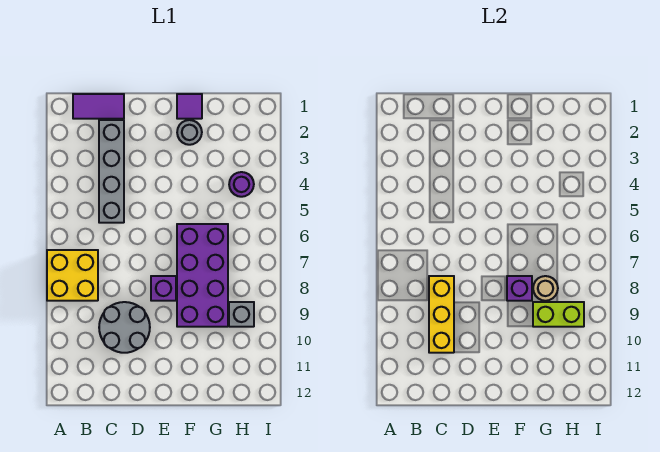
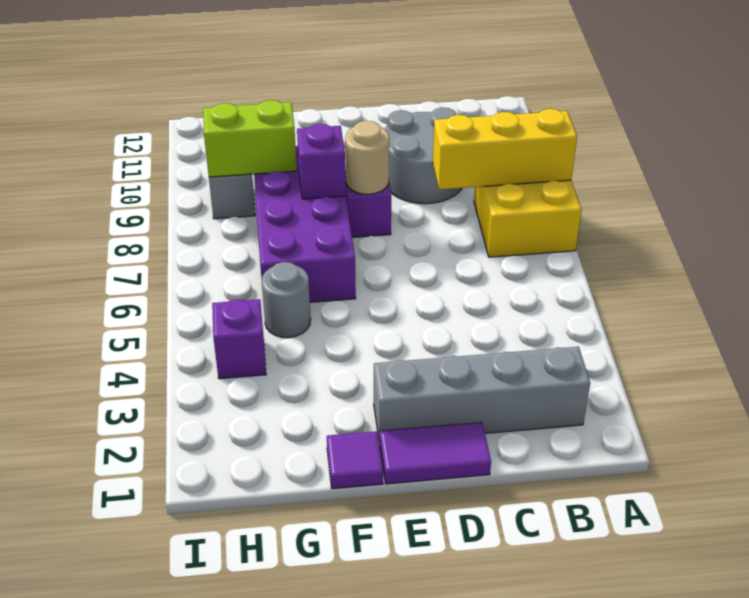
purple 1x2 tile [73,94,124,119] -> purple 1x2 tile moved to [380,422,491,484]
grey 1x4 brick [99,120,124,223] -> grey 1x4 brick turned to [374,347,590,442]
yellow 1x3 brick [429,276,454,353] -> yellow 1x3 brick turned to [433,109,577,189]
grey 1x1 round brick [177,120,202,145] -> grey 1x1 round brick moved to [262,262,311,338]
tan 1x1 round brick [533,276,558,301] -> tan 1x1 round brick moved to [345,121,389,194]
purple 1x1 round brick [229,172,254,197] -> purple 1x1 brick [212,299,266,379]

